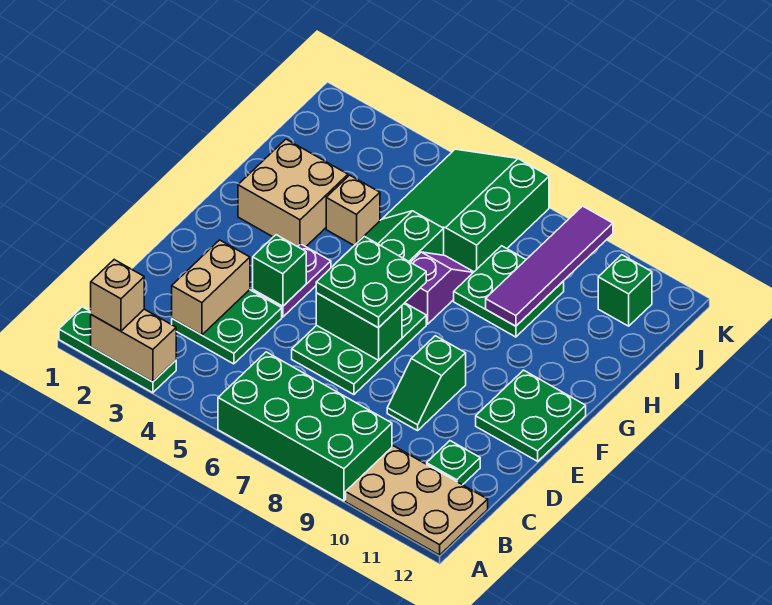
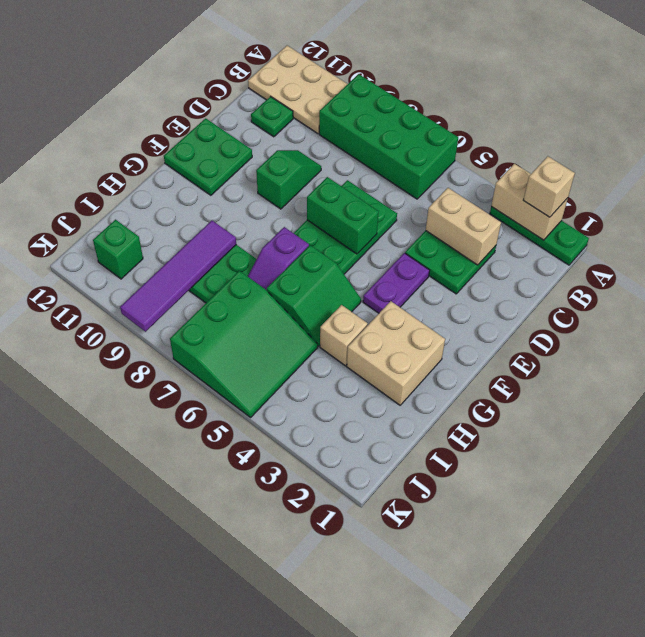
tan 1x2 brick [172,240,250,335] -> tan 1x2 brick turned to [426,188,501,265]
green 1x1 brick [253,235,306,306] -> none
green 2x2 plate [316,236,426,328] -> none

